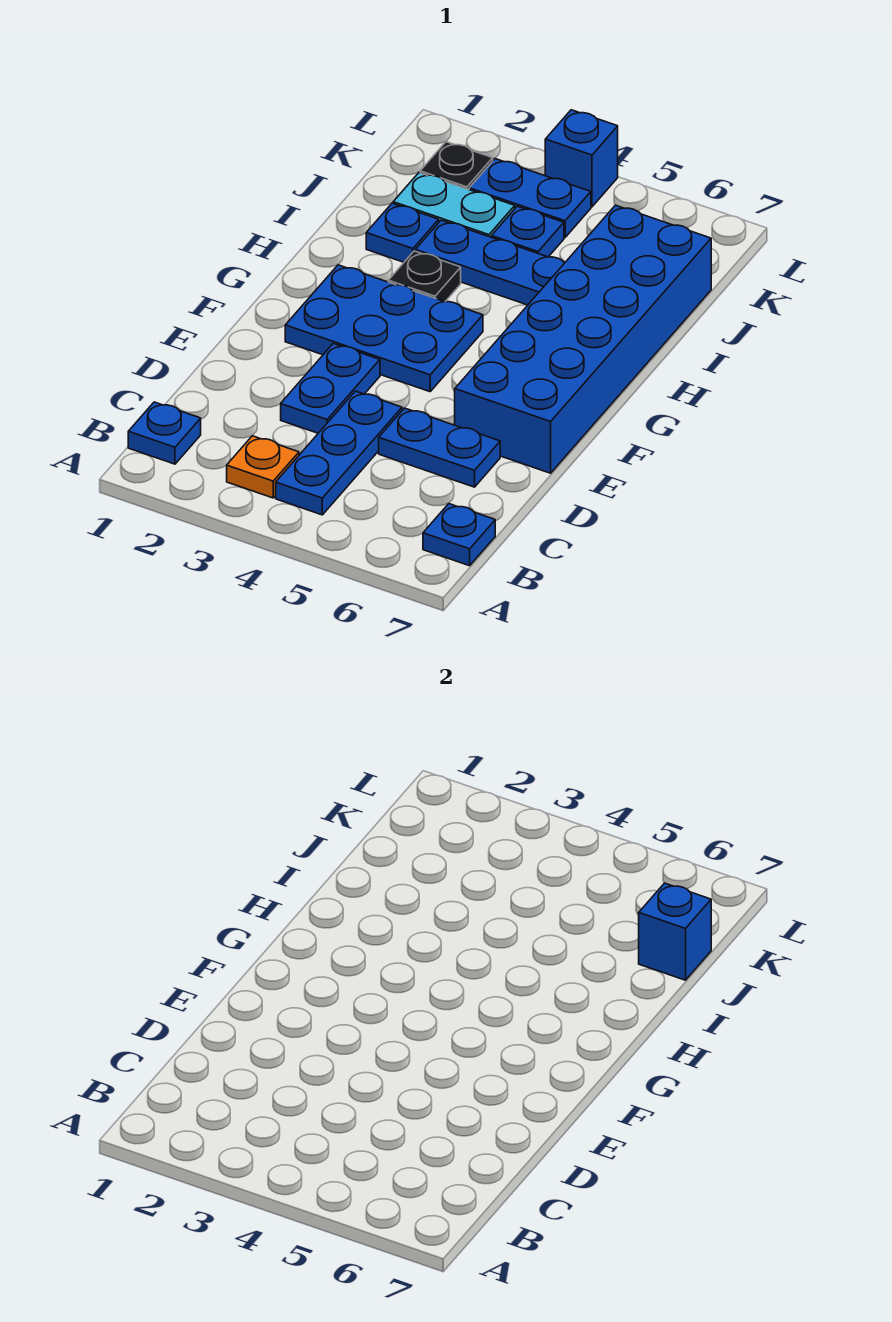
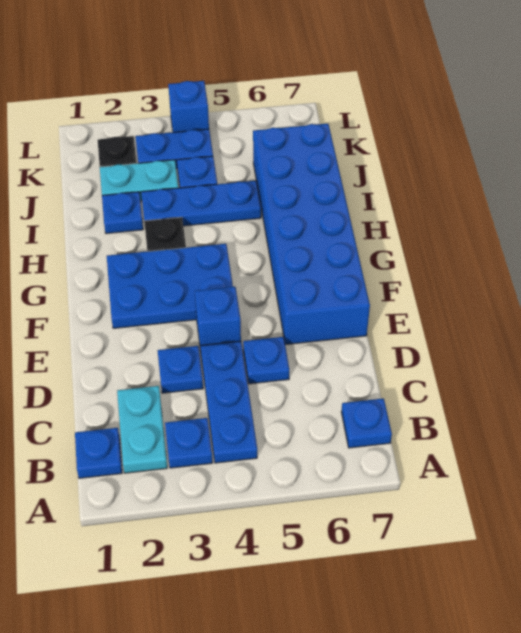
none -> cyan 1x2 plate [117,386,167,473]
orange 1x1 plate [227,436,299,498] -> blue 1x1 plate [165,418,213,468]
blue 1x2 plate [281,343,380,433] -> blue 1x1 plate [158,346,203,393]
blue 1x2 plate [379,408,500,487] -> blue 1x1 plate [243,337,289,384]
blue 1x1 brick [639,883,711,980] -> blue 1x1 brick moved to [195,287,241,350]

